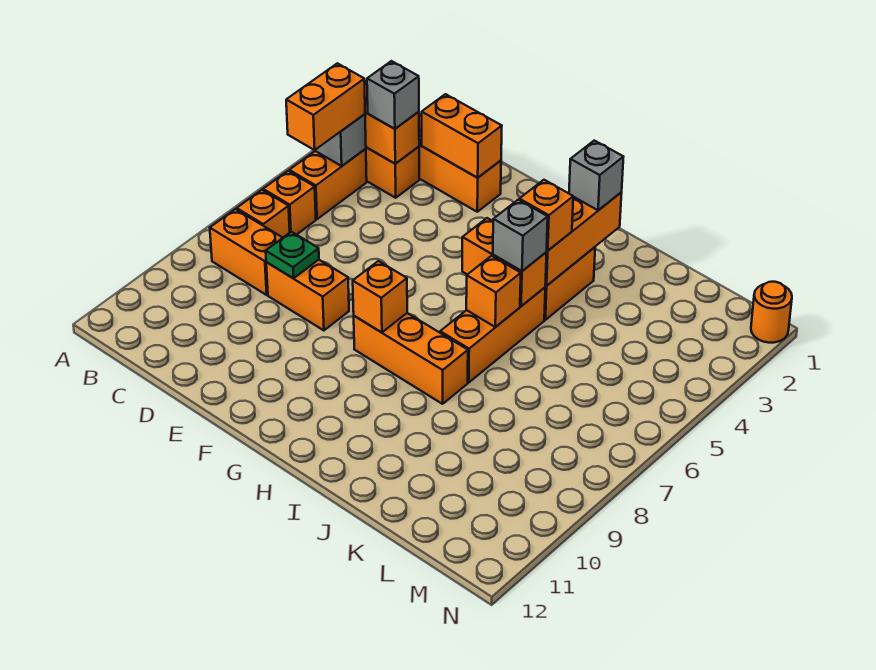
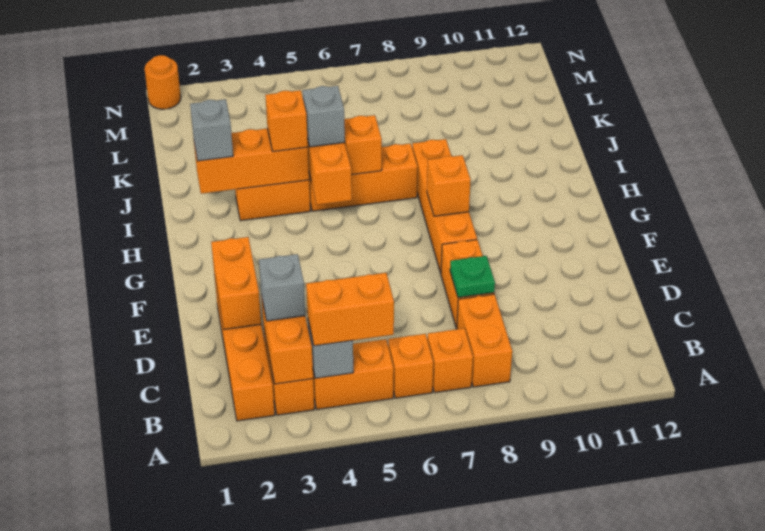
orange 1x3 brick [354,313,468,404] -> orange 1x4 brick [412,139,477,273]

